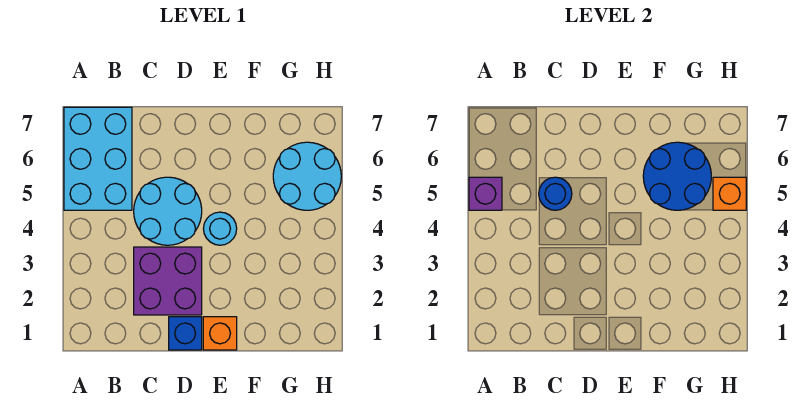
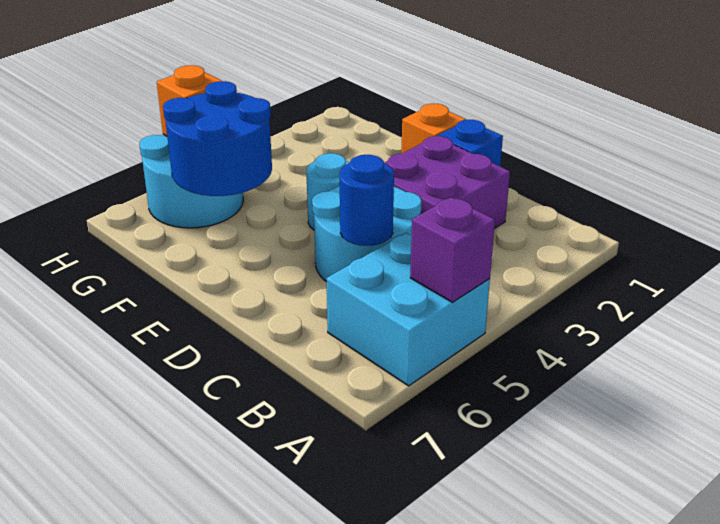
cyan 2x3 brick [64,107,132,210] -> cyan 2x2 brick [326,233,490,386]

